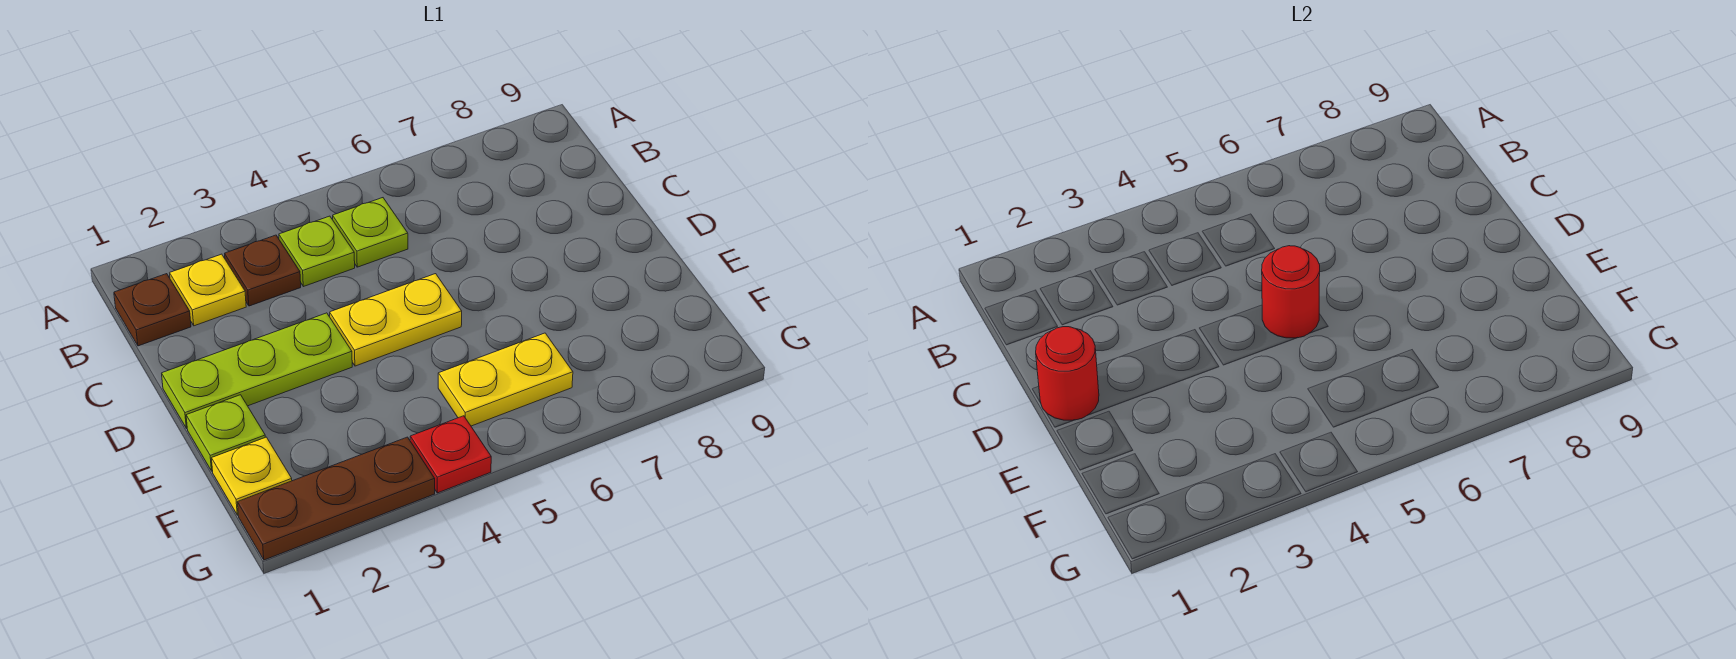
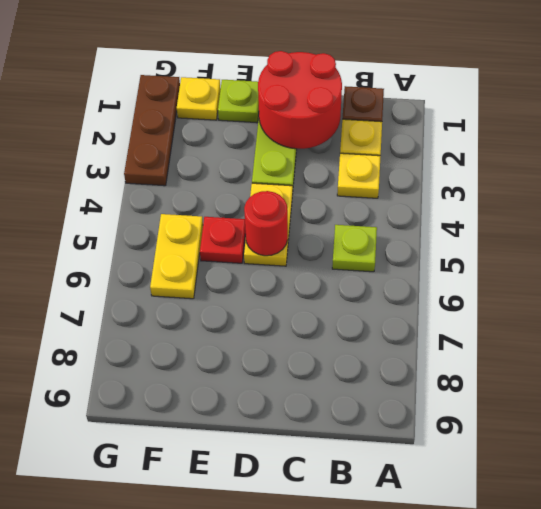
brown 1x1 plate [225,235,301,306] -> yellow 1x1 plate [337,153,381,198]
lime 1x1 plate [279,216,355,287] -> none
red 1x1 round brick [1036,327,1099,420] -> red 2x2 round brick [258,51,342,149]
red 1x1 plate [410,416,491,493] -> red 1x1 plate moved to [200,217,246,263]

